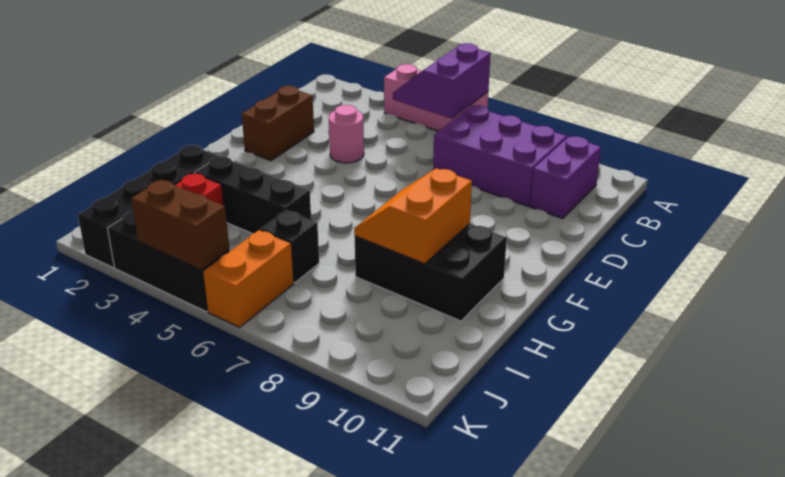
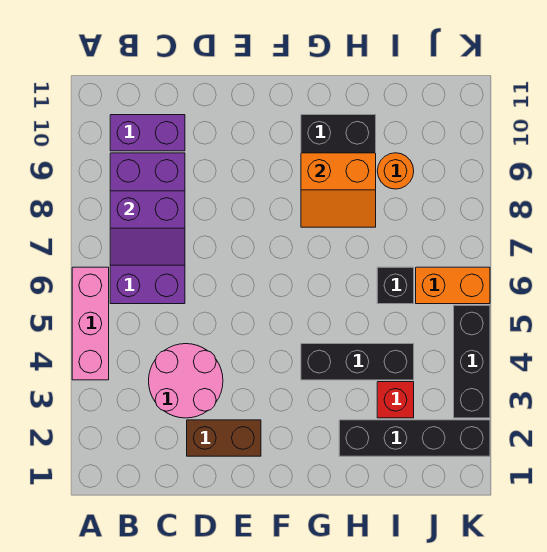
purple 2x2 slope [393,43,491,119] -> purple 2x2 slope moved to [110,191,185,265]
purple 2x3 brick [433,105,567,206] -> purple 2x4 brick [110,153,185,304]
pink 1x1 round brick [329,105,364,163] -> pink 2x2 round brick [149,344,223,418]
black 1x3 brick [194,156,311,234] -> black 1x3 brick turned to [301,344,414,380]
none -> orange 1x1 round brick [377,153,414,189]
brown 1x2 brick [131,180,229,270] -> none

